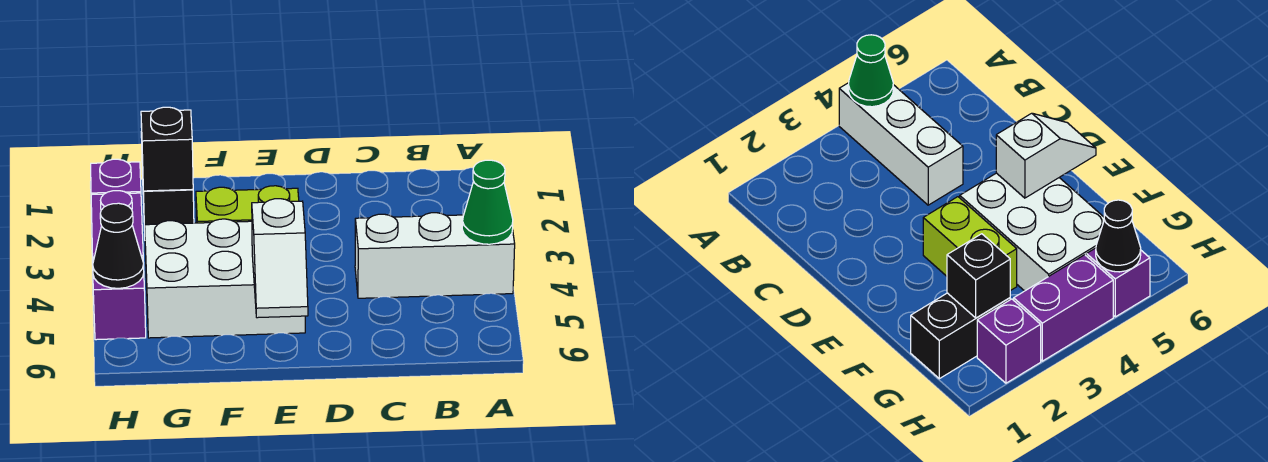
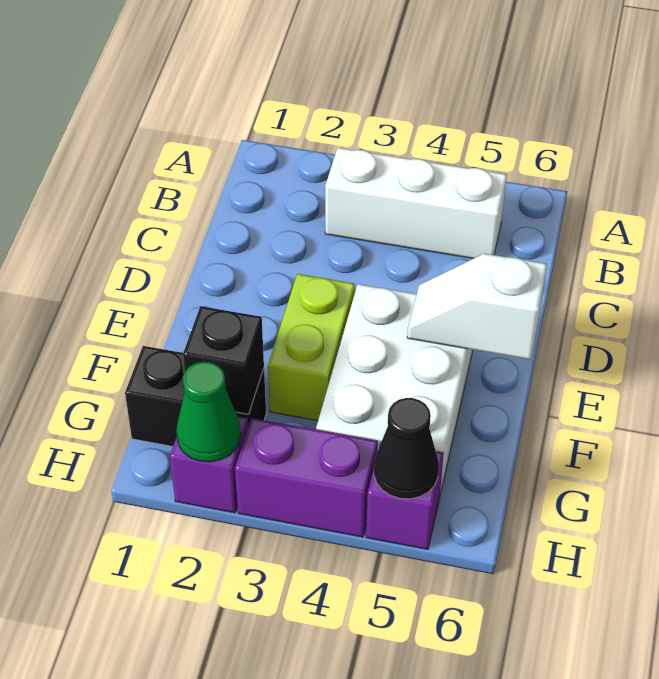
white 1x3 brick [355,213,515,298] -> white 1x3 brick turned to [325,148,507,258]
green 1x1 cone [462,160,513,244] -> green 1x1 cone moved to [176,362,241,462]
white 1x2 slope [252,199,308,318] -> white 1x2 slope turned to [407,253,547,360]

